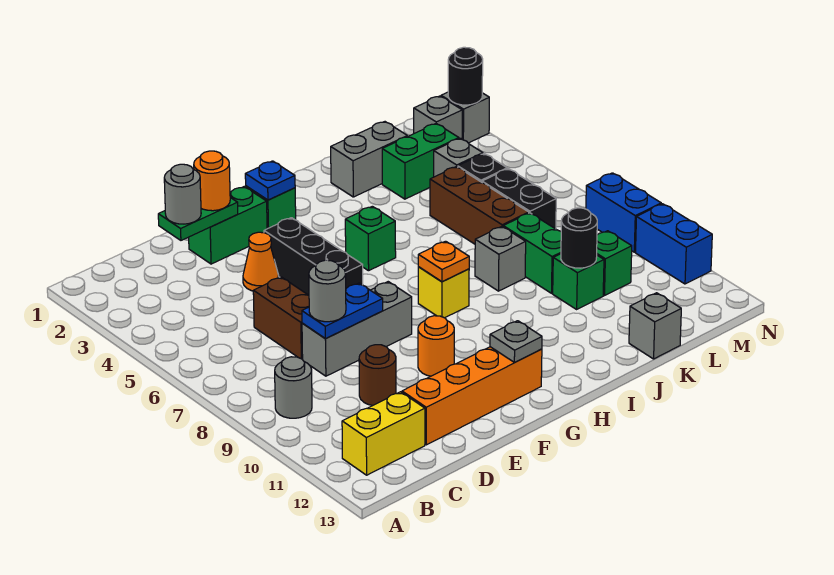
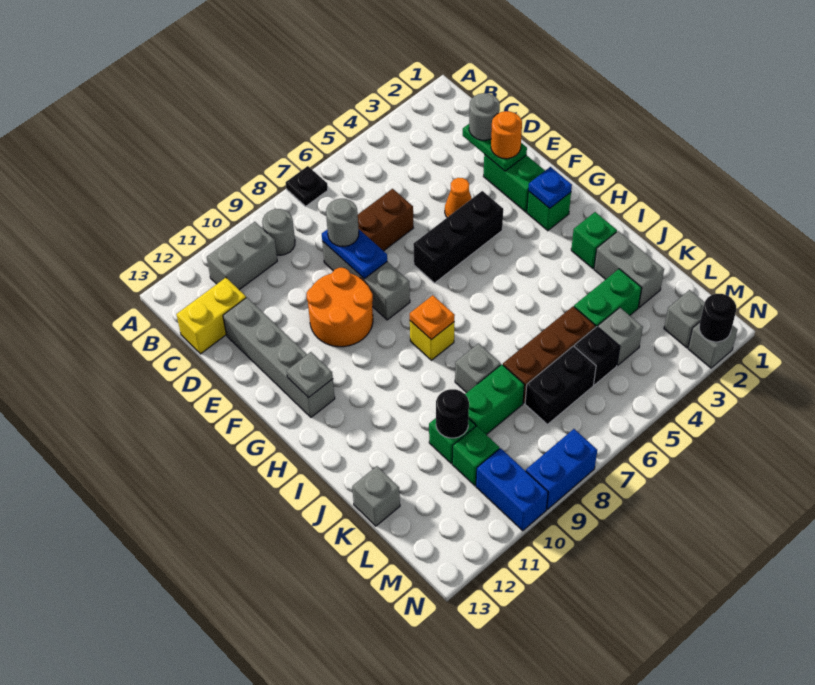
none -> black 1x1 plate [286,166,328,206]
none -> grey 1x2 brick [207,222,277,290]
yellow 1x2 brick [342,392,425,475] -> yellow 1x2 brick turned to [176,278,246,354]
brown 1x1 round brick [359,345,396,406] -> none
orange 1x4 brick [402,347,542,445] -> grey 1x4 brick [223,298,335,417]
orange 1x1 round brick [418,316,454,376] -> orange 2x2 round brick [306,268,373,347]
green 1x1 brick [345,206,396,271] -> green 1x1 brick moved to [571,212,617,269]
green 1x2 brick [382,124,459,199] -> green 1x2 brick turned to [574,269,642,328]
blue 1x2 brick [636,204,712,284] -> blue 1x2 brick turned to [476,448,548,531]

